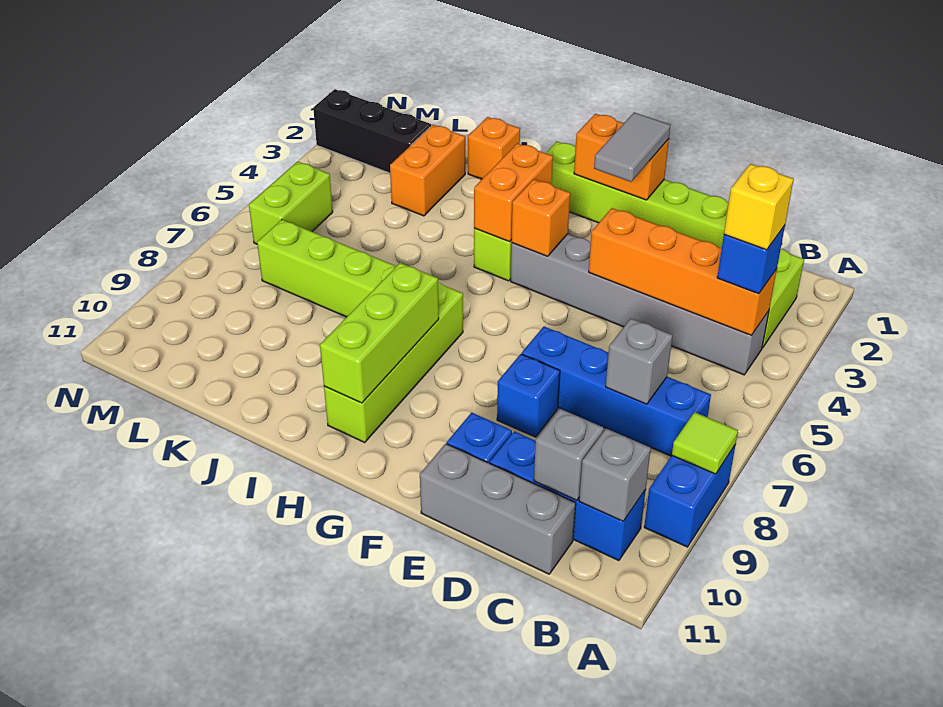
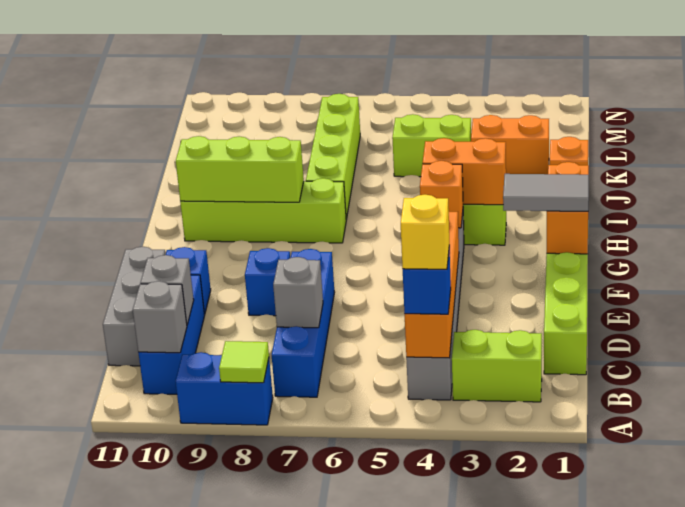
black 1x3 brick [313,89,431,173] -> none
lime 1x2 brick [249,162,333,244] -> lime 1x2 brick moved to [392,114,471,177]

